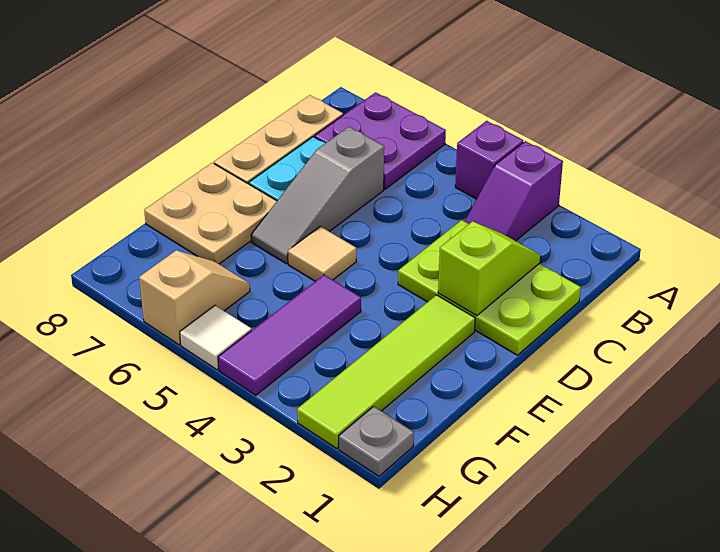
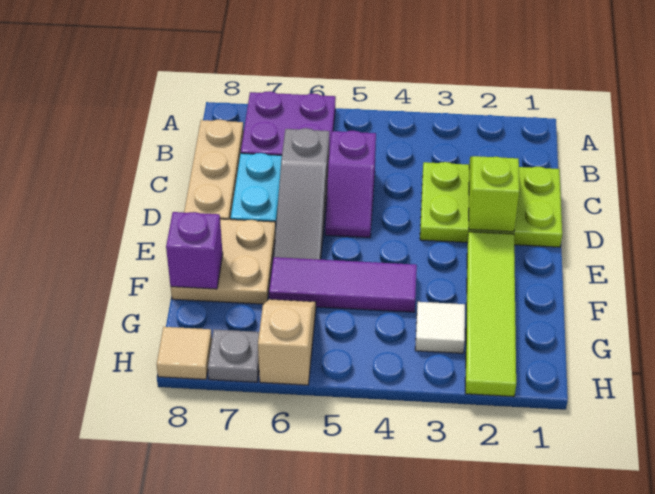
purple 1x2 slope [465,141,563,241] -> purple 1x2 slope moved to [325,131,376,238]
purple 1x1 brick [455,121,523,199] -> purple 1x1 brick moved to [166,212,223,289]
tan 1x1 tile [288,226,356,281] -> tan 1x1 tile moved to [156,327,212,379]
purple 1x3 tile [218,275,361,395] -> purple 1x3 tile turned to [269,257,417,312]
grey 1x1 plate [339,406,414,476] -> grey 1x1 plate moved to [208,329,259,382]
white 1x1 tile [180,305,251,370] -> white 1x1 tile moved to [415,302,465,353]

